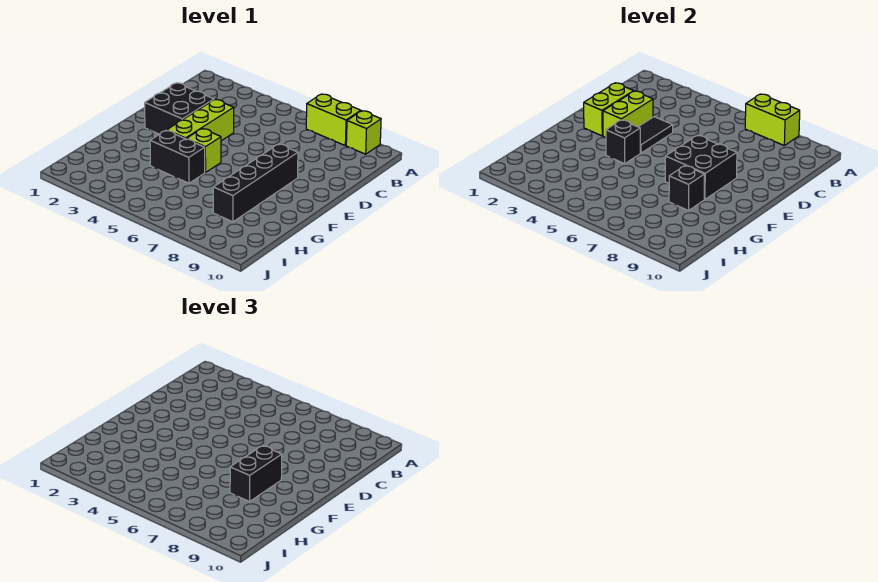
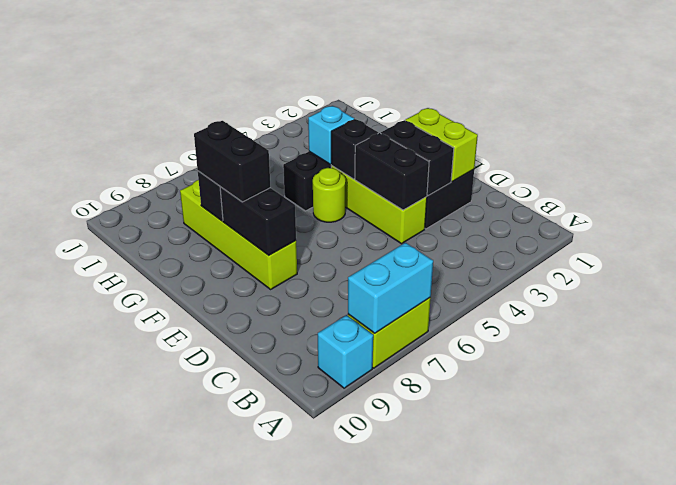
lime 1x2 brick [745,94,800,145] -> cyan 1x2 brick [348,243,433,333]
lime 1x1 brick [346,111,381,154] -> cyan 1x1 brick [318,315,373,388]
lime 1x2 brick [603,91,653,138] -> black 1x2 brick [381,120,454,196]
black 1x2 tile [638,117,673,153] -> black 1x2 brick [355,133,429,210]
black 2x2 brick [665,135,737,199] -> black 1x2 brick [220,187,296,255]
black 1x4 brick [213,144,298,222] -> lime 1x4 brick [180,180,297,289]
lime 1x1 brick [187,129,221,173] -> lime 1x1 round brick [313,168,346,222]
none -> cyan 1x1 brick [308,106,354,164]

